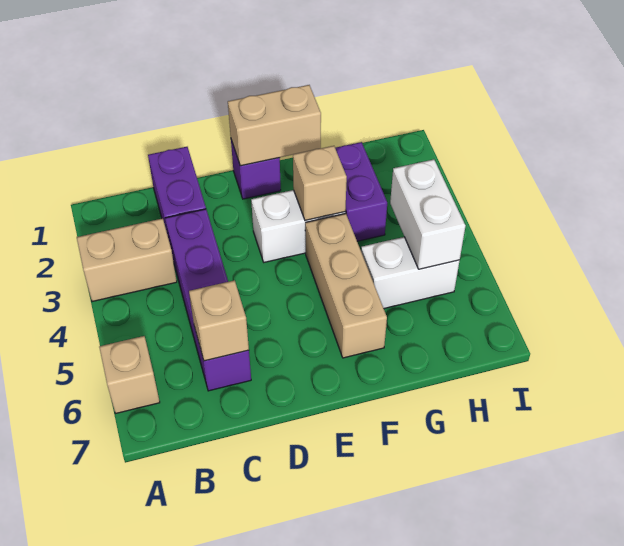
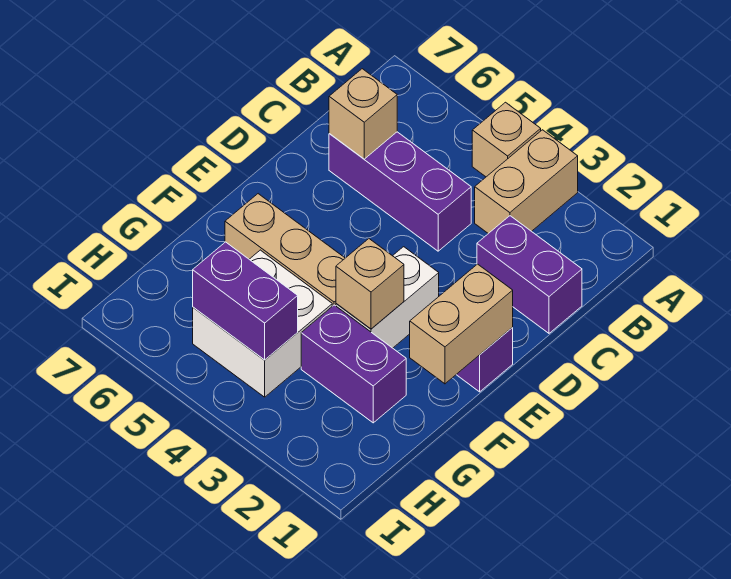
tan 1x1 brick [99,336,160,413] -> tan 1x1 brick moved to [472,102,541,177]
purple 1x4 brick [165,209,251,391] -> purple 1x3 brick [329,132,471,251]
white 1x2 brick [361,237,460,308] -> white 2x2 brick [193,250,332,397]
white 1x2 brick [390,159,465,269] -> purple 1x2 brick [193,242,298,360]

